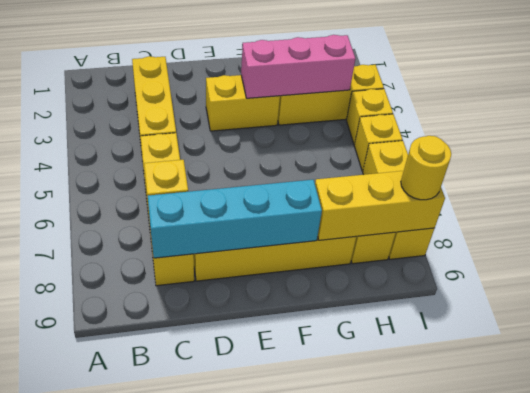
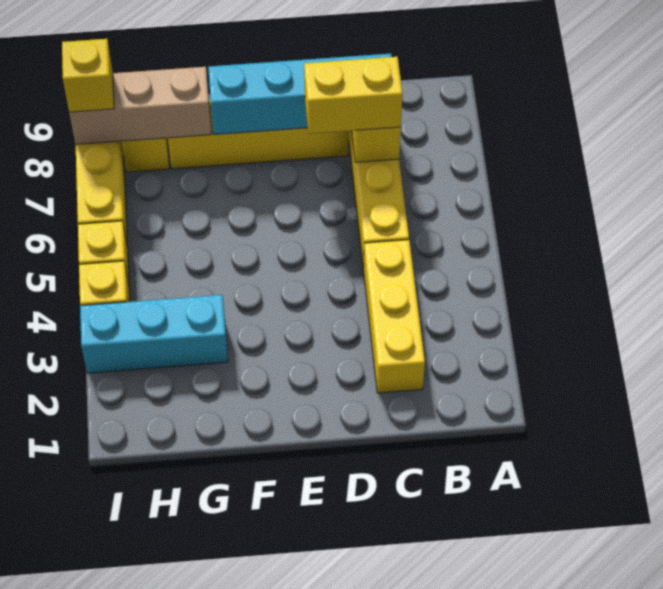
yellow 1x2 brick [206,75,280,131] -> yellow 1x2 brick moved to [304,57,402,134]
pink 1x3 brick [241,35,356,98] -> none
yellow 1x3 brick [278,65,384,125] -> cyan 1x3 brick [80,295,228,373]
yellow 1x3 brick [315,171,445,240] -> tan 1x3 brick [69,67,211,145]
yellow 1x1 round brick [401,136,451,200] -> yellow 1x1 brick [62,39,114,112]

